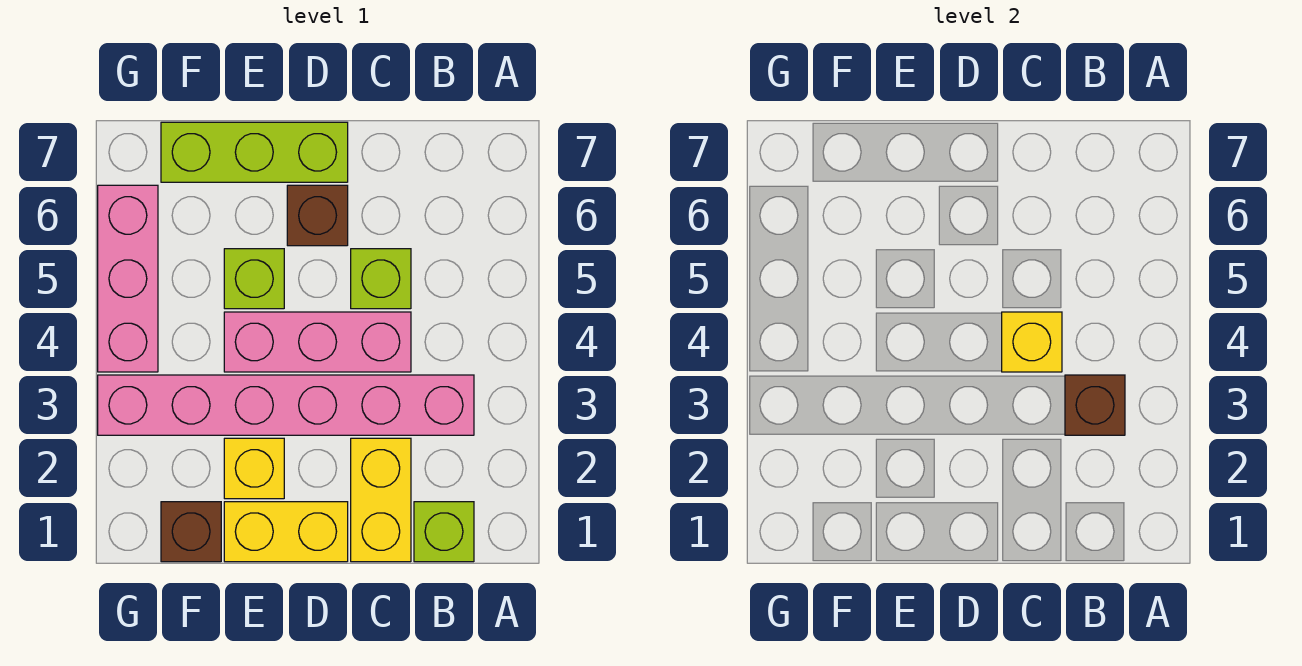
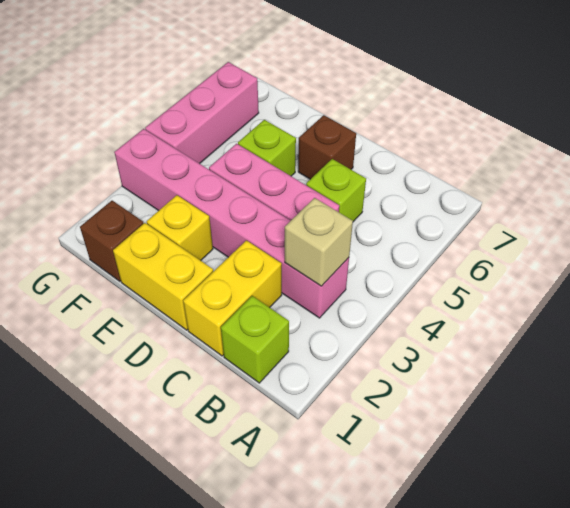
brown 1x1 brick [1065,375,1125,435] -> tan 1x1 brick [285,198,353,286]
yellow 1x1 brick [1002,312,1062,372] -> none
lime 1x3 brick [161,122,348,182] -> none

